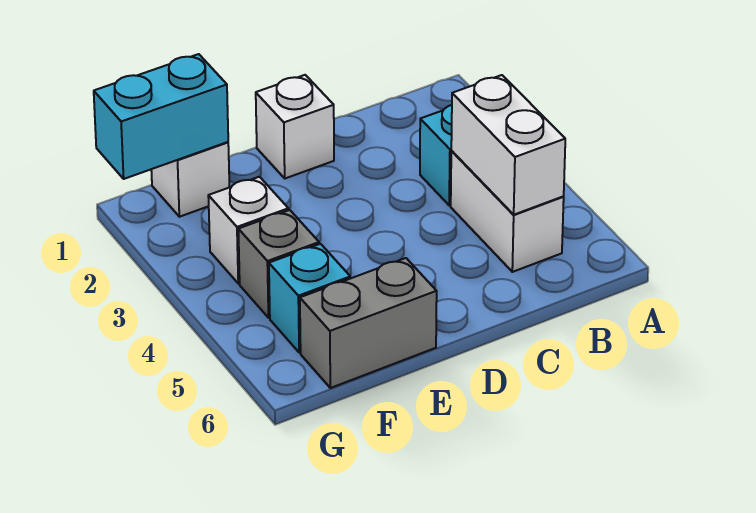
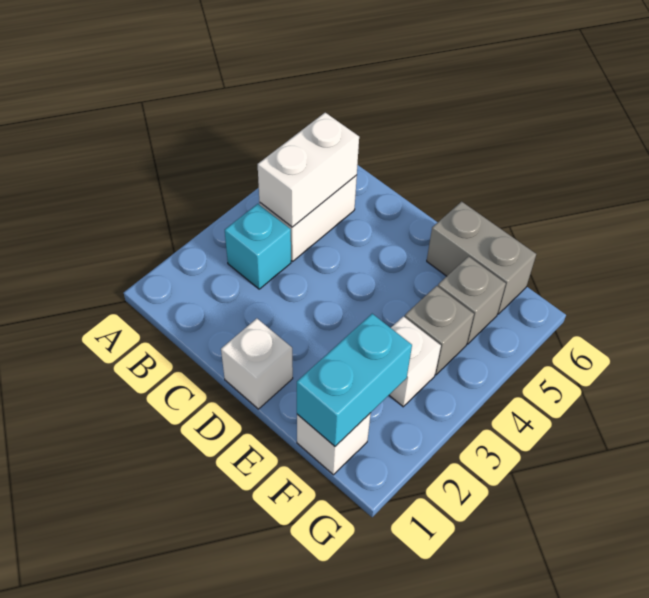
cyan 1x2 brick [94,54,228,179] -> cyan 1x2 brick turned to [297,314,412,446]
cyan 1x1 brick [269,244,350,353] -> grey 1x1 brick [438,256,506,344]

